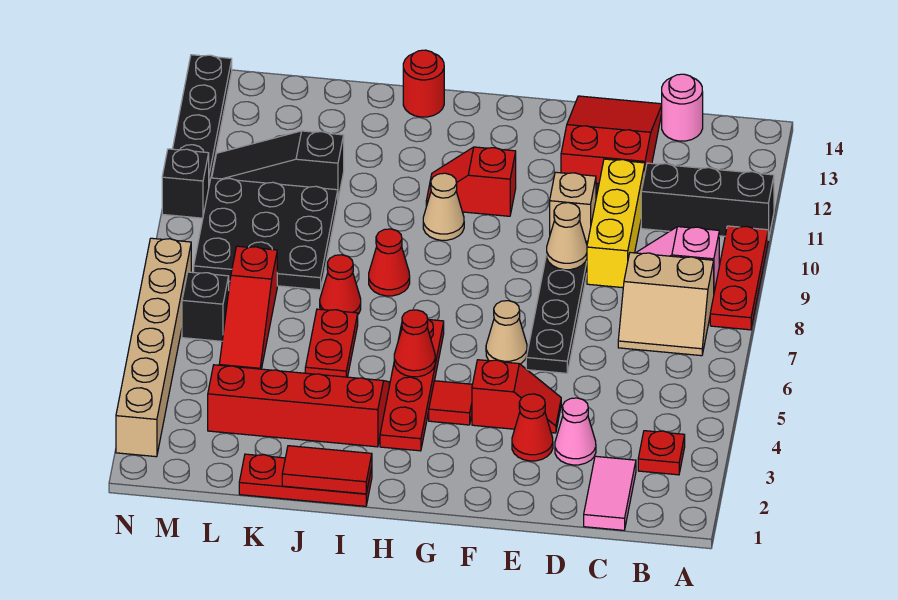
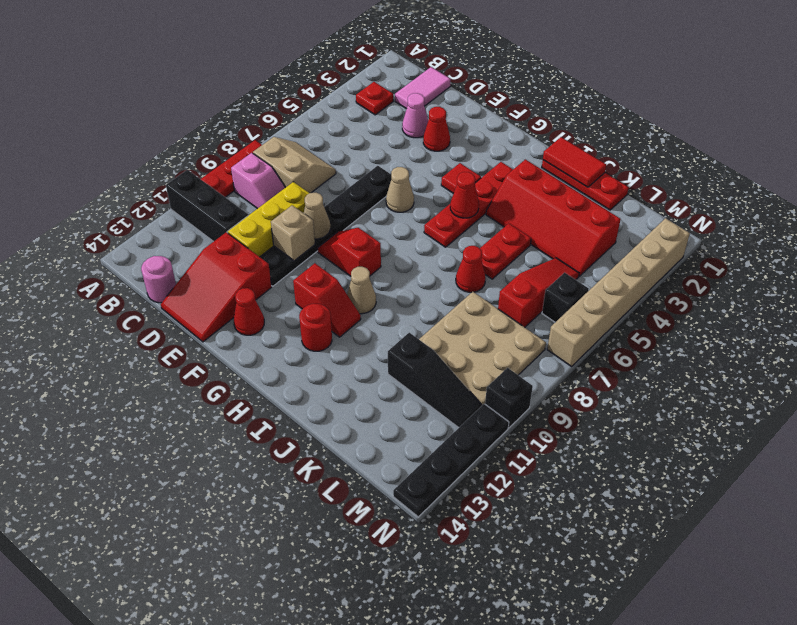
red 1x2 slope [472,360,561,433] -> red 1x2 slope moved to [317,228,381,276]
red 1x1 cone [369,229,410,296] -> red 1x1 cone moved to [234,288,264,335]
red 1x1 round brick [403,50,444,117] -> red 1x1 round brick moved to [299,304,332,351]
black 3x3 plate [194,178,338,290] -> tan 3x3 plate [419,292,546,405]

